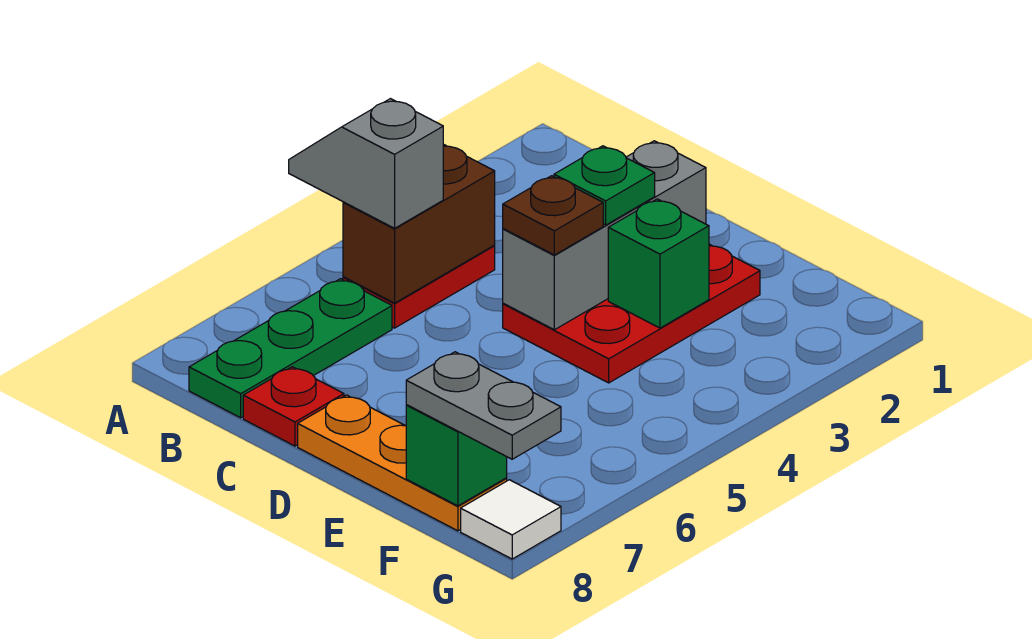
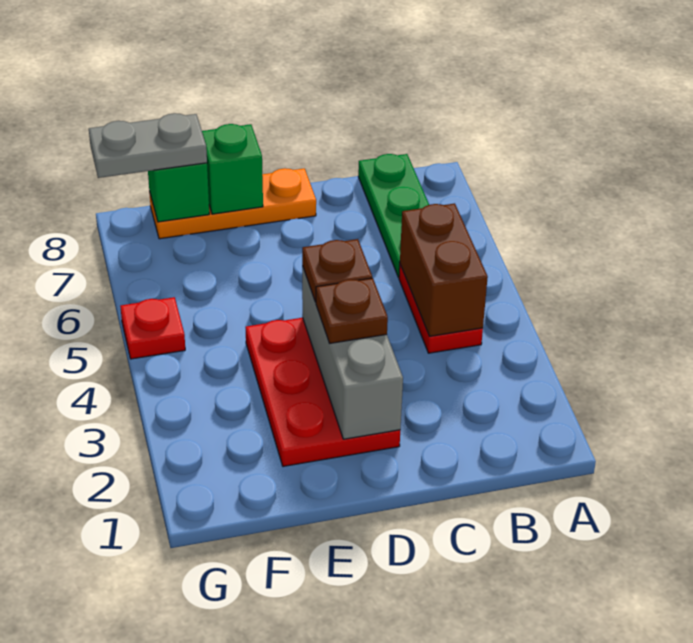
grey 1x2 slope [289,99,443,228] -> none
red 1x1 plate [243,367,344,446] -> red 1x1 plate moved to [120,297,185,359]
green 1x1 plate [554,146,655,225] -> brown 1x1 plate [316,278,388,343]
green 1x1 brick [608,199,709,328] -> green 1x1 brick moved to [202,124,263,214]
white 1x1 tile [461,480,561,559] -> none

